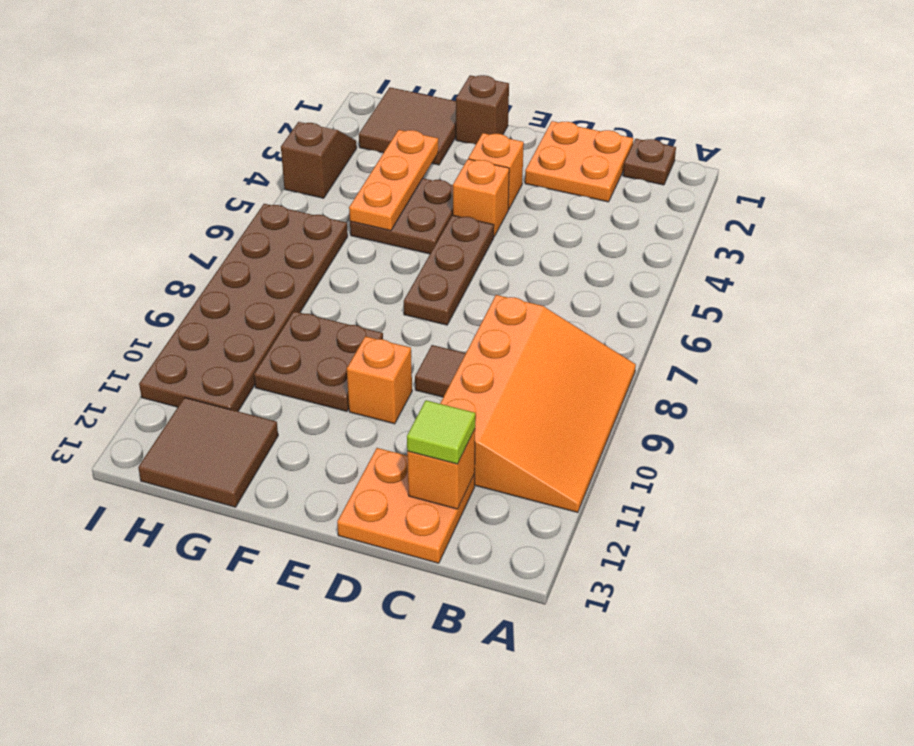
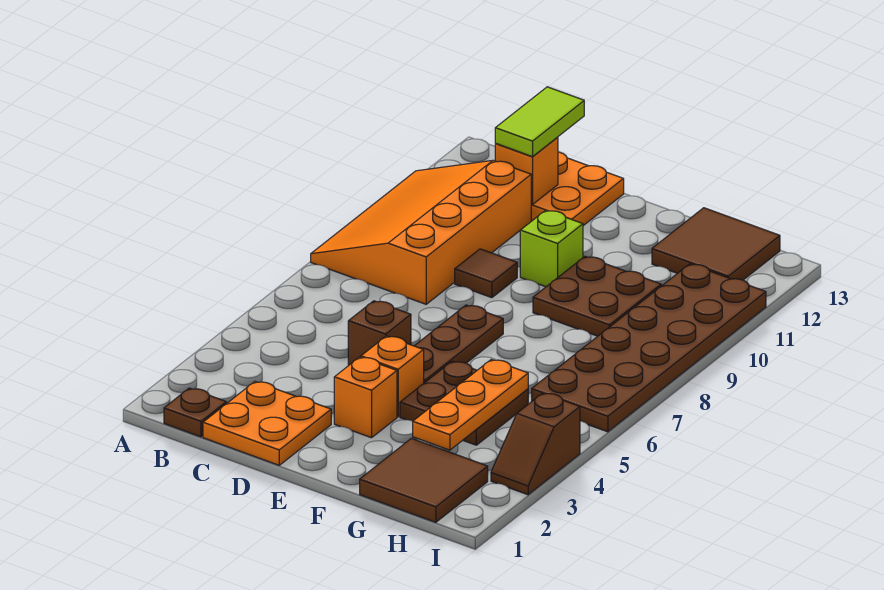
lime 1x1 tile [407,400,475,464] -> lime 1x2 tile [495,87,584,157]
orange 1x1 brick [347,336,412,424] -> lime 1x1 brick [520,210,583,287]
brown 1x1 brick [456,75,509,144] -> brown 1x1 brick moved to [348,301,411,366]

